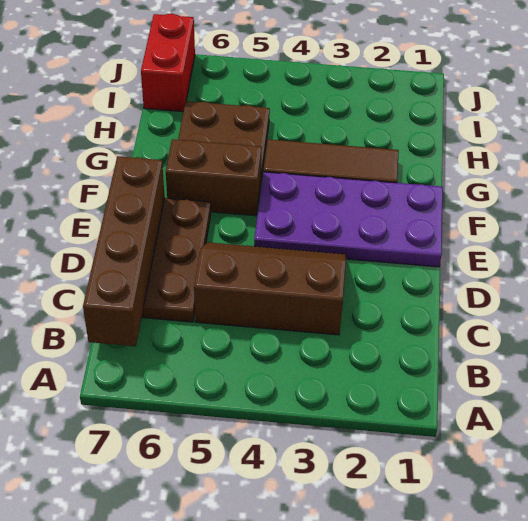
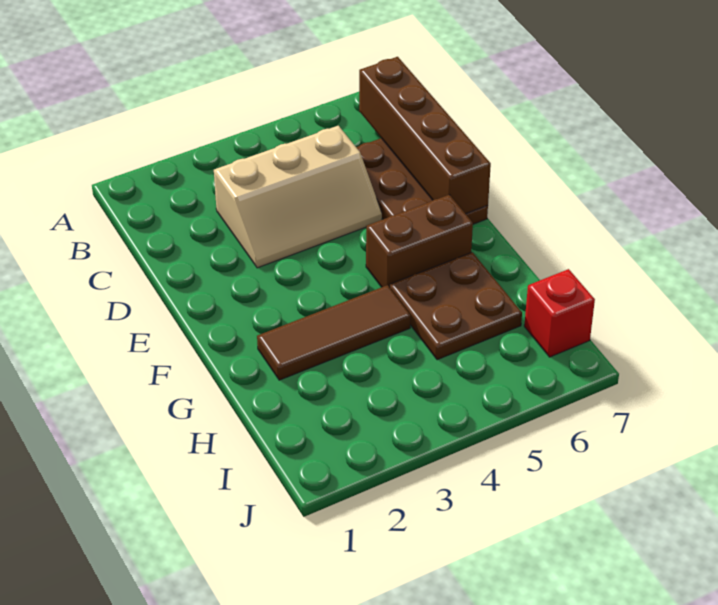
brown 2x3 slope [194,242,346,335] -> tan 2x3 slope [214,126,382,268]
purple 2x4 plate [254,172,443,267] -> none
red 1x2 brick [141,14,195,112] -> red 1x1 brick [524,269,595,357]

